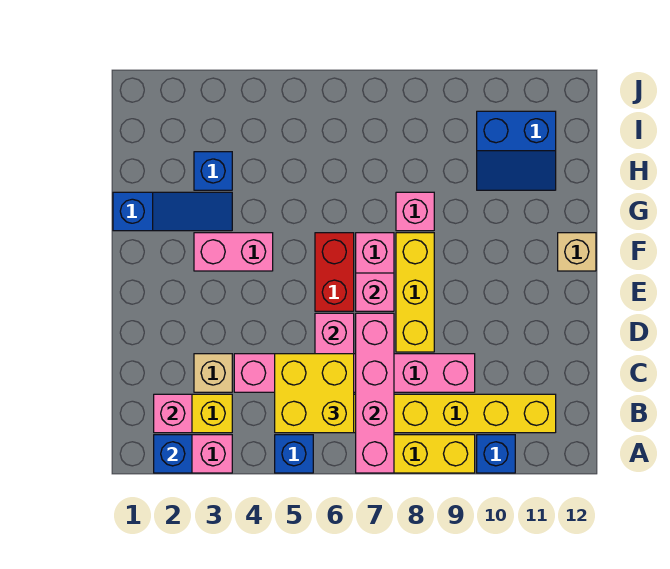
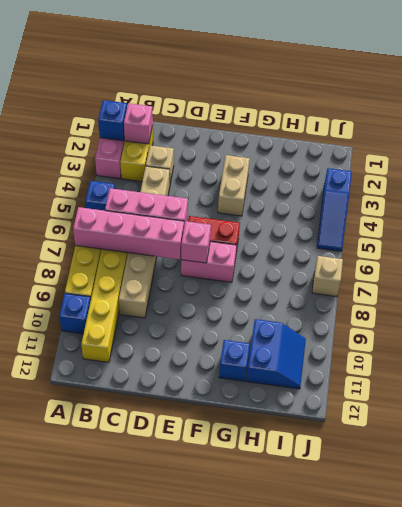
yellow 2x2 brick [275,354,354,433] -> none
pink 1x6 brick [234,354,475,392] -> tan 1x6 brick [119,166,170,318]
yellow 1x3 brick [396,233,434,352] -> none
pink 1x2 brick [194,233,273,271] -> tan 1x2 brick [218,155,250,216]
tan 1x1 brick [558,233,596,271] -> tan 1x1 brick moved to [312,256,343,296]
blue 1x3 slope [113,192,232,231] -> blue 1x3 slope moved to [317,168,352,251]
pink 1x1 brick [396,192,434,231] -> none
blue 1x1 brick [194,152,232,190] -> blue 1x1 brick moved to [219,340,250,381]
blue 2x2 slope [477,111,556,190] -> blue 2x2 slope turned to [247,319,306,389]

